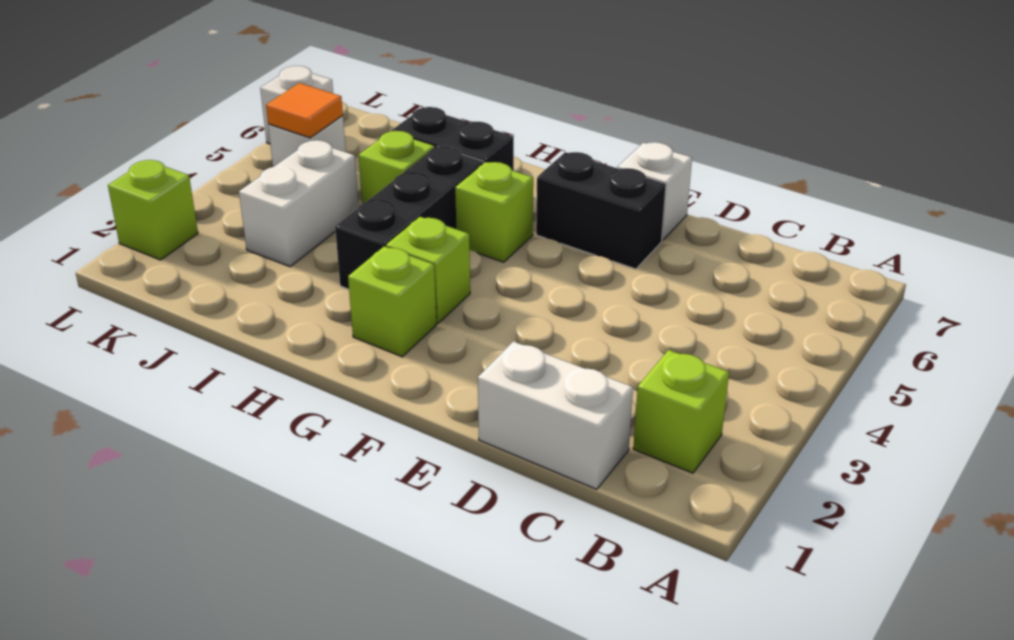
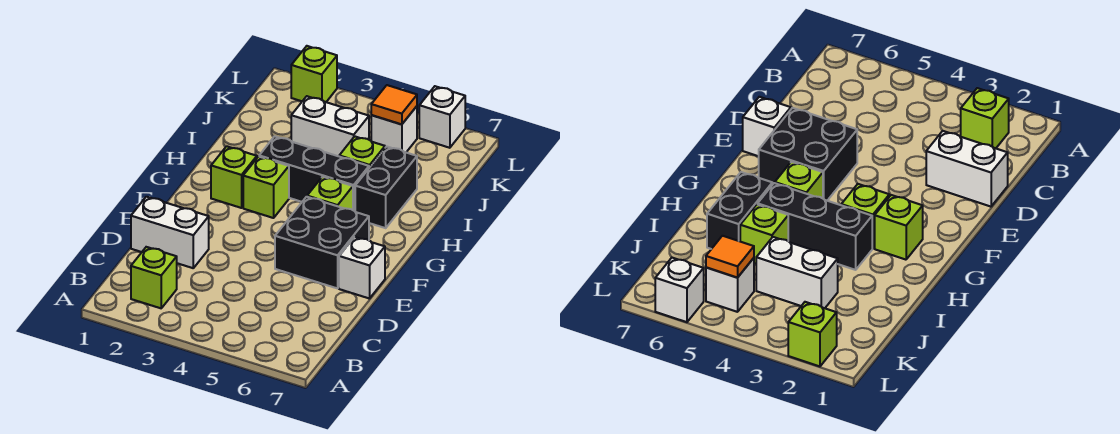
white 1x2 brick [478,341,633,489] -> white 1x2 brick turned to [131,197,209,268]
black 1x2 brick [536,152,666,269] -> black 2x2 brick [275,197,369,288]

